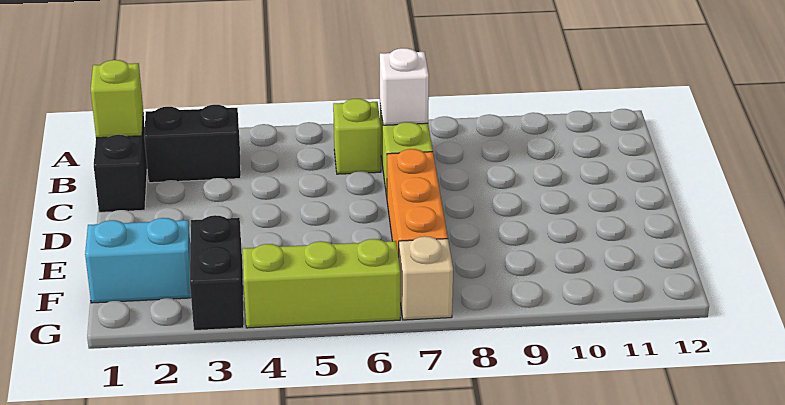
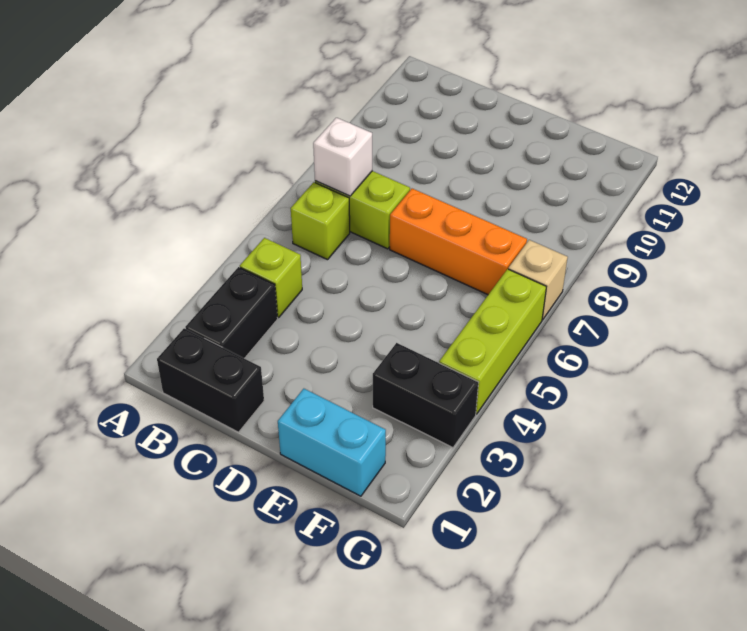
lime 1x1 brick [91,60,143,138] -> lime 1x1 brick moved to [240,238,302,317]
cyan 1x2 brick [85,218,191,303] -> cyan 1x2 brick turned to [278,389,386,496]

